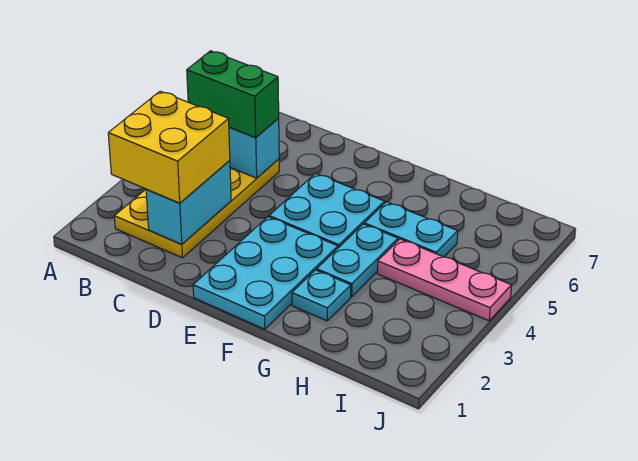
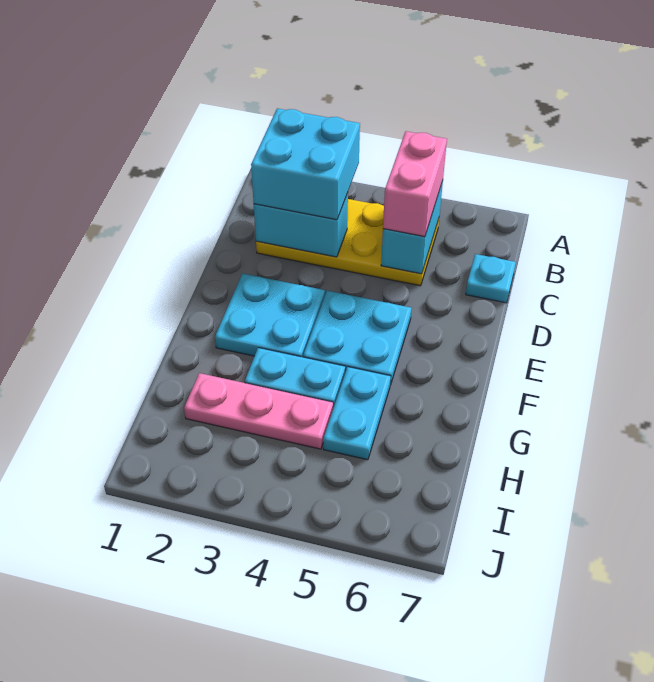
yellow 2x2 brick [108,91,230,203] -> cyan 2x2 brick [251,108,360,220]
green 1x2 brick [187,51,279,137] -> pink 1x2 brick [383,131,447,237]
cyan 2x3 plate [193,217,338,329] -> cyan 2x2 plate [215,273,325,357]
cyan 1x1 plate [292,270,351,321] -> cyan 1x1 plate moved to [466,254,516,303]
pink 1x3 plate [377,239,512,321] -> pink 1x3 plate turned to [184,373,333,449]

